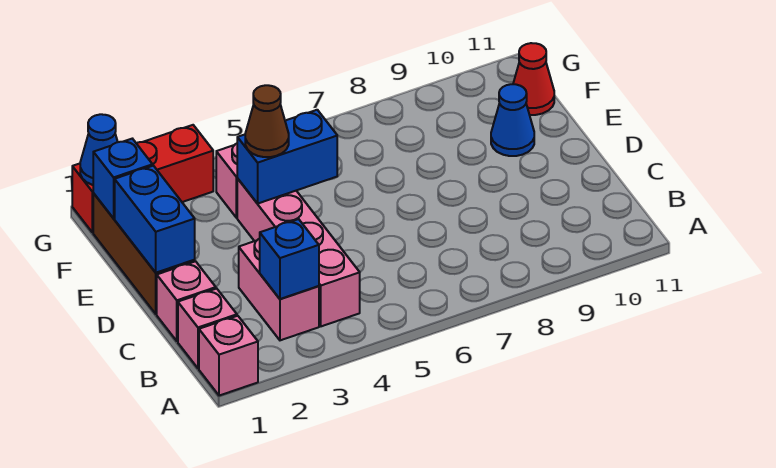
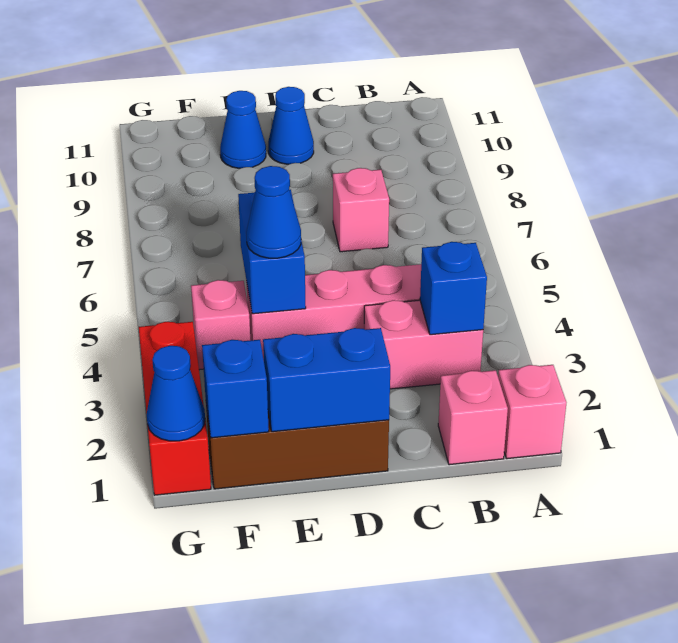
pink 1x1 brick [157,261,216,341] -> pink 1x1 brick moved to [333,168,389,252]
none -> blue 1x1 cone [268,87,314,164]
brown 1x1 cone [245,85,289,157] -> blue 1x1 cone [247,166,301,258]
red 1x1 cone [513,43,554,115] -> none

